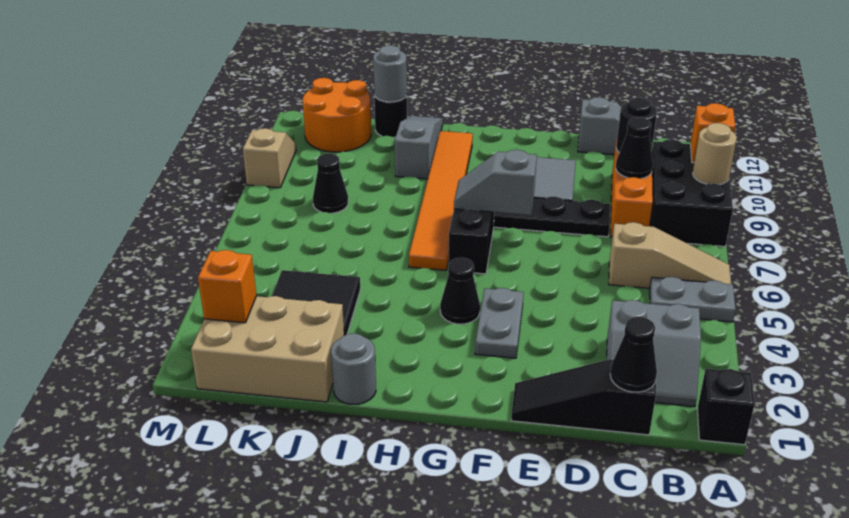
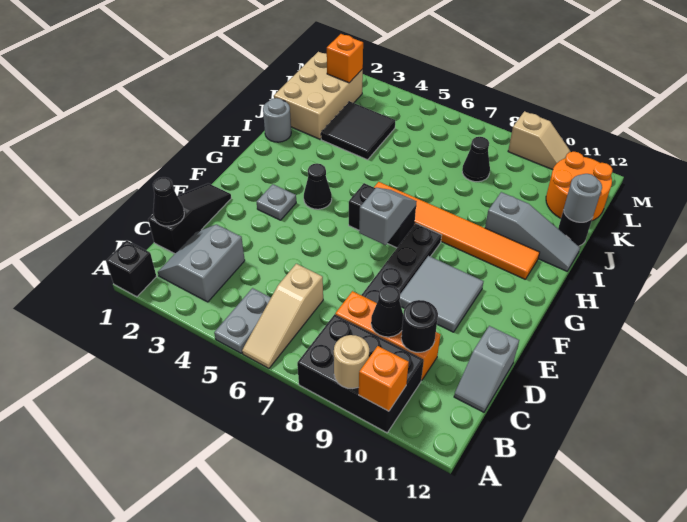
grey 1x2 plate [475,288,524,358] -> grey 1x1 plate [257,184,296,220]

